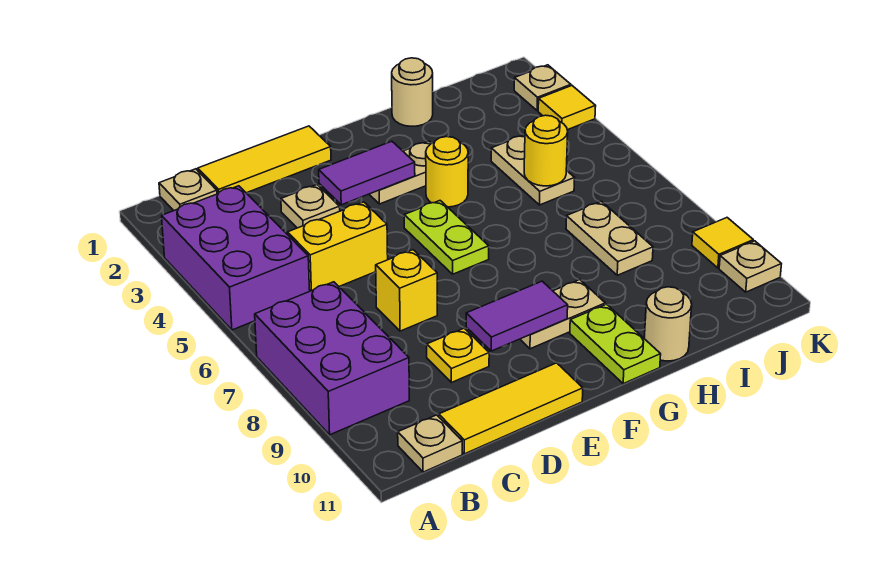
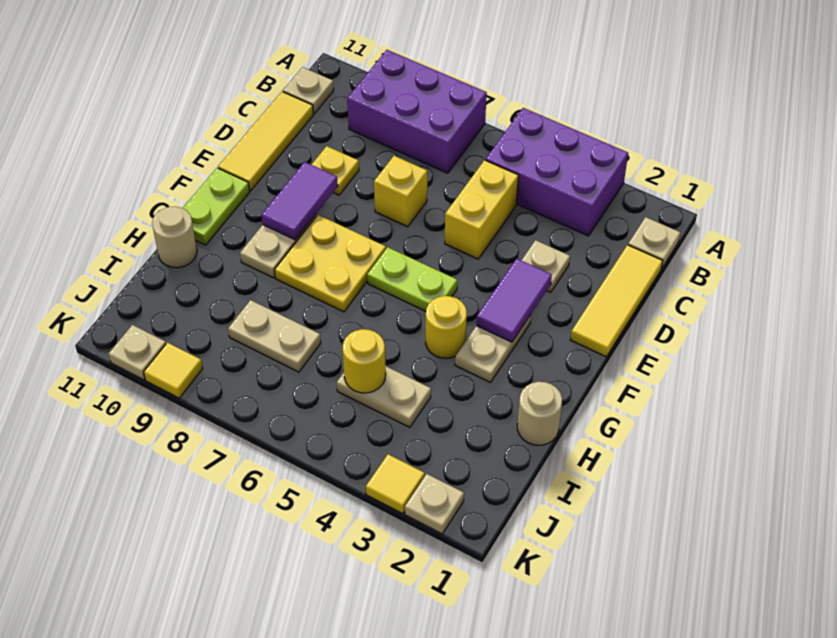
none -> yellow 2x2 plate [275,215,386,312]
lime 1x2 plate [570,304,661,384] -> lime 1x2 plate turned to [183,168,250,245]

